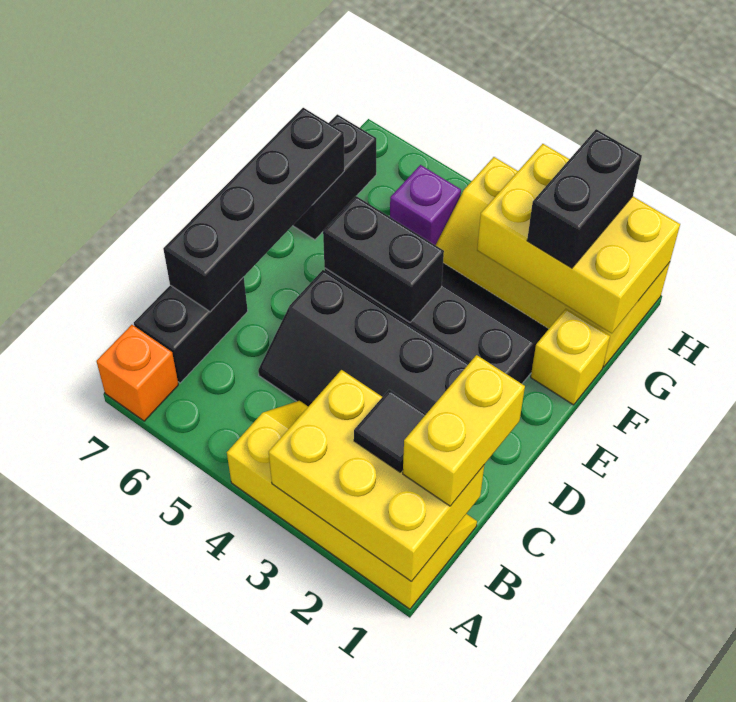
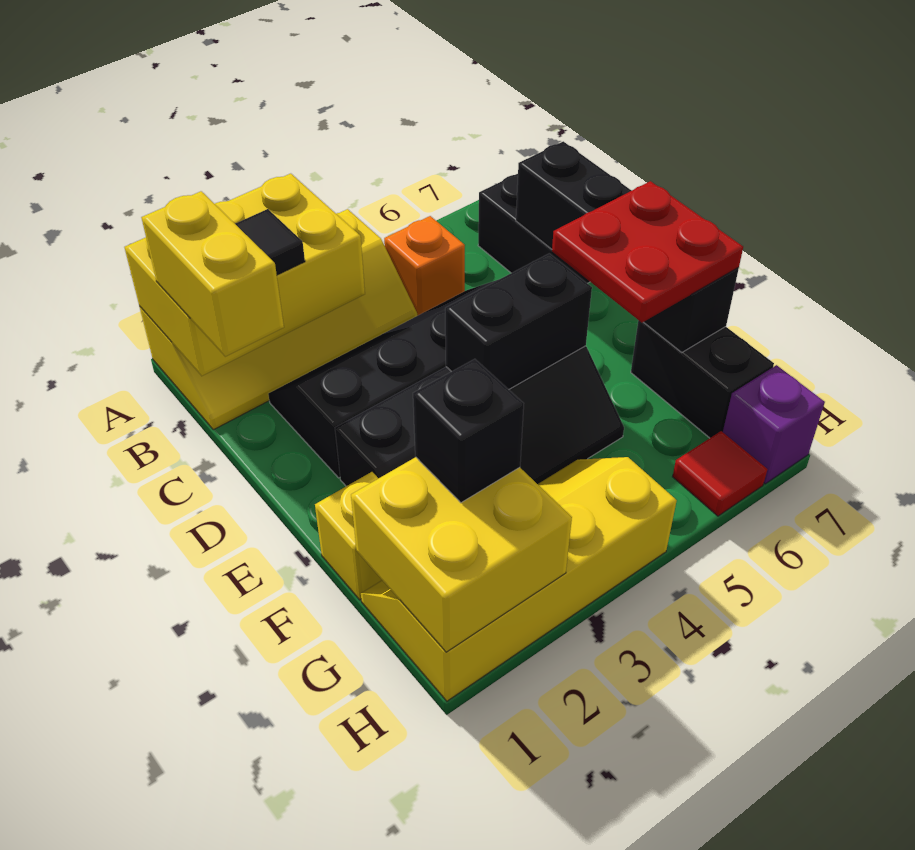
orange 1x1 brick [96,325,178,421] -> orange 1x1 brick moved to [384,216,465,316]
none -> red 2x2 plate [552,181,743,323]
yellow 2x3 brick [477,144,680,334] -> yellow 2x2 brick [351,457,572,652]
black 1x2 brick [527,129,642,268] -> black 1x1 brick [413,359,524,503]
purple 1x1 brick [390,165,461,245] -> purple 1x1 brick moved to [723,365,825,484]
none -> red 1x1 tile [673,431,767,516]

